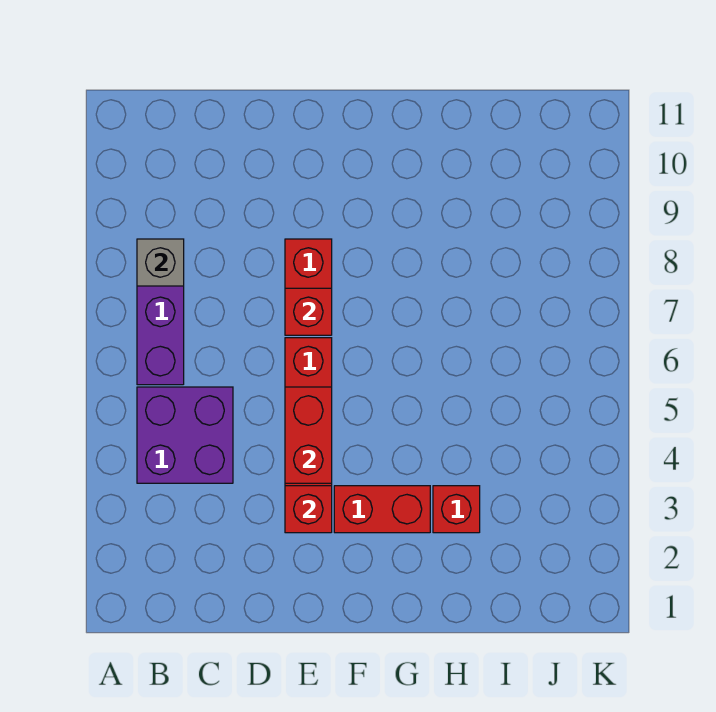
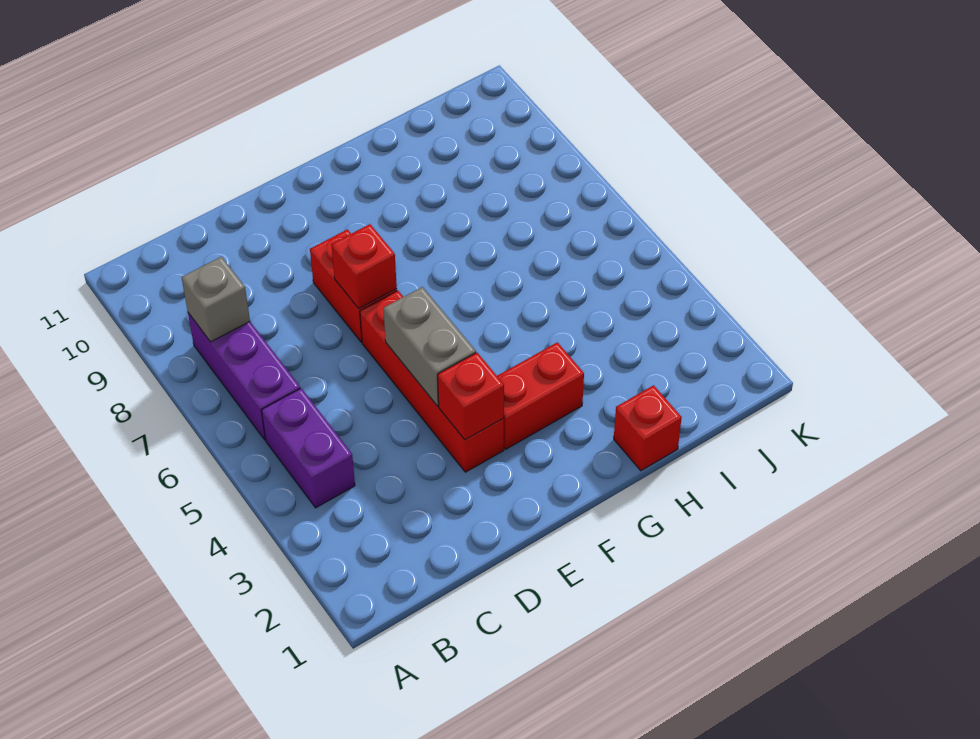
purple 2x2 brick [137,387,233,483] -> purple 1x2 brick [262,388,355,508]
red 1x2 brick [285,387,332,483] -> grey 1x2 brick [383,287,476,406]
red 1x1 brick [433,486,480,533] -> red 1x1 brick moved to [614,385,682,471]

